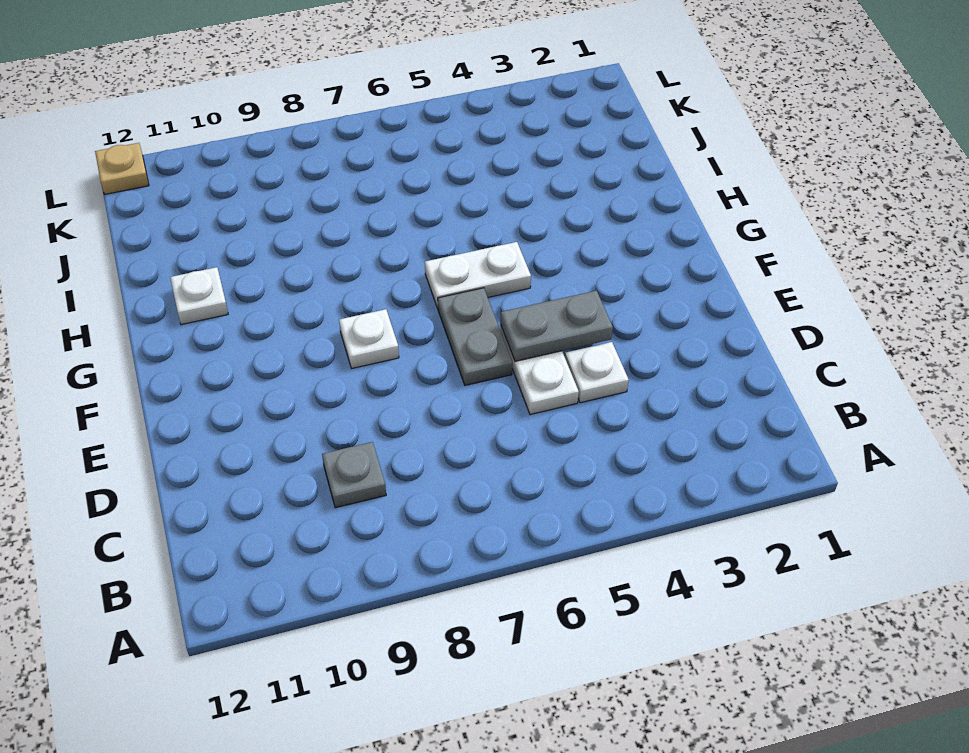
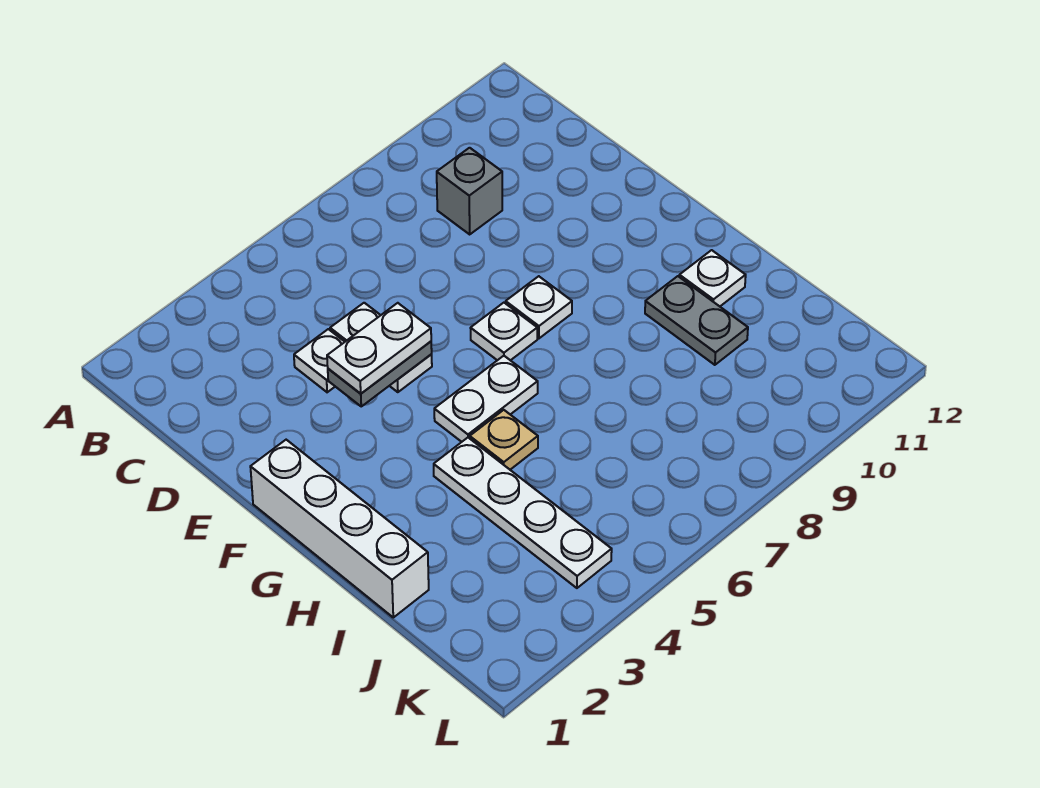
grey 1x1 plate [322,442,386,508] -> grey 1x1 brick [437,148,502,234]
none -> white 1x2 plate [327,303,431,394]
grey 1x2 plate [438,288,512,385] -> grey 1x2 plate moved to [645,276,748,365]
none -> white 1x4 brick [250,440,429,617]
none -> white 1x1 plate [471,303,537,360]
none -> white 1x4 plate [434,438,612,588]
tan 1x1 plate [95,143,149,194] -> tan 1x1 plate moved to [470,410,538,470]

